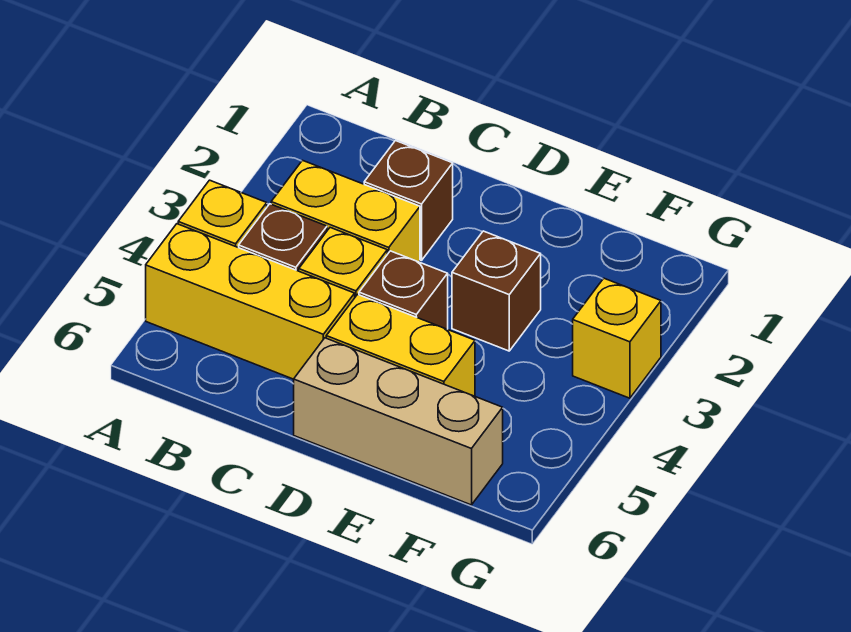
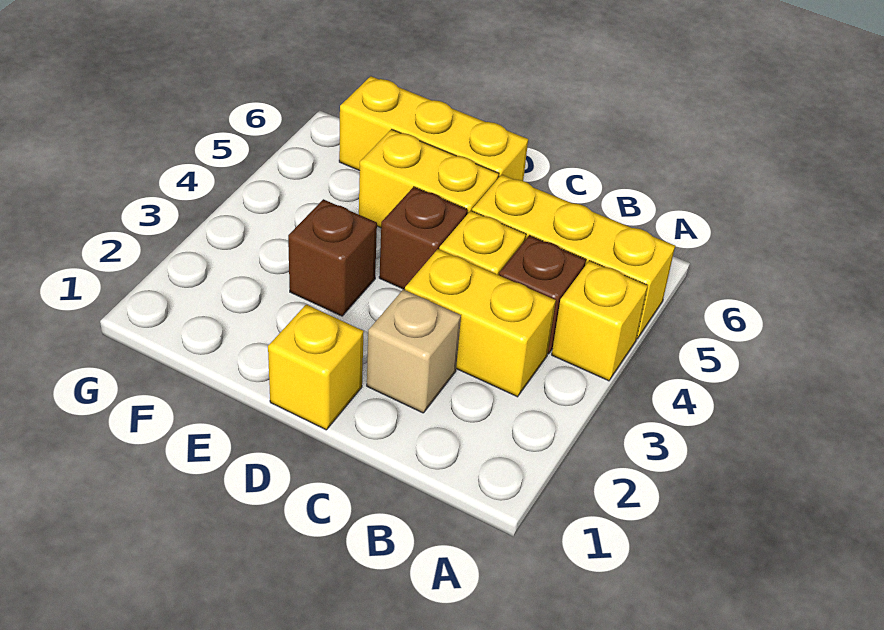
brown 1x1 brick [364,141,453,261] -> tan 1x1 brick [367,289,461,413]
tan 1x3 brick [294,338,503,505] -> yellow 1x3 brick [339,76,528,181]
yellow 1x1 brick [573,278,661,398] -> yellow 1x1 brick moved to [268,305,364,430]

